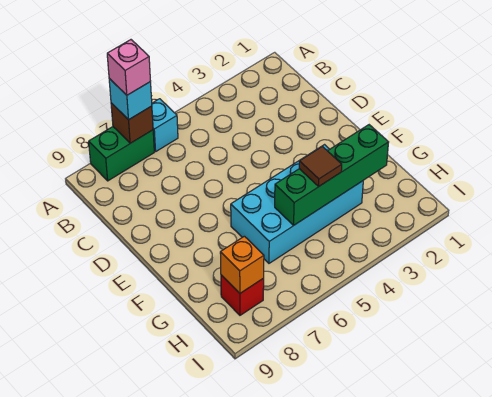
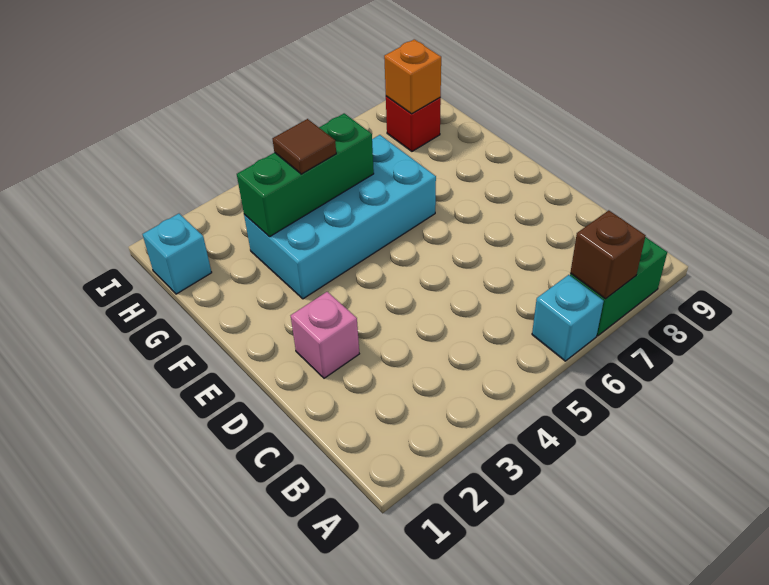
cyan 1x1 brick [109,79,152,120] -> cyan 1x1 brick moved to [143,214,212,294]
pink 1x1 brick [107,40,150,95] -> pink 1x1 brick moved to [291,292,359,378]
green 1x4 brick [275,125,389,226] -> green 1x3 brick [237,113,374,237]

